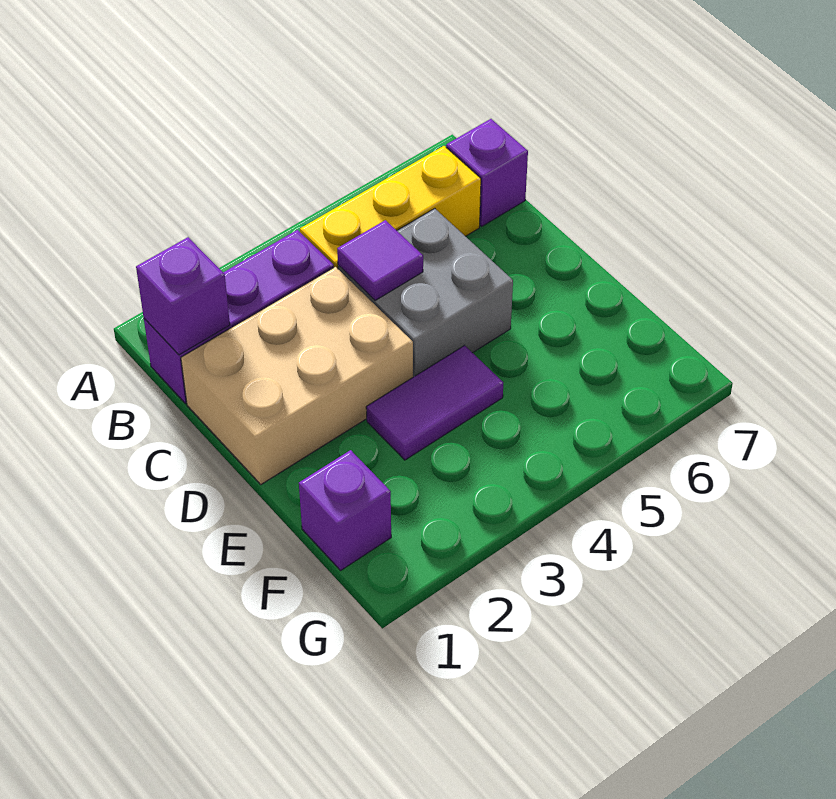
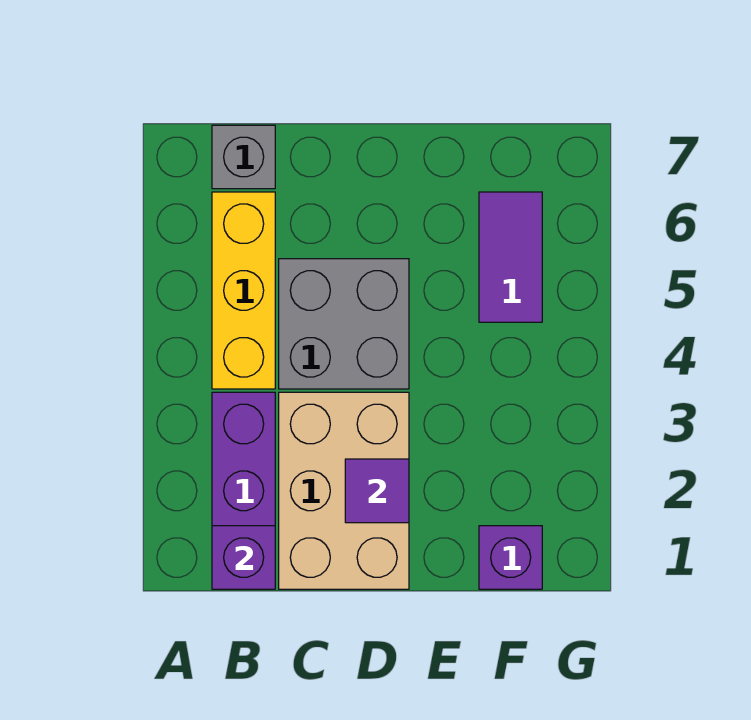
purple 1x1 brick [446,119,528,226] -> grey 1x1 brick [212,125,275,189]
purple 1x1 tile [337,220,423,301] -> purple 1x1 tile moved to [345,459,409,523]
purple 1x2 tile [366,346,503,460] -> purple 1x2 tile moved to [479,192,542,322]

